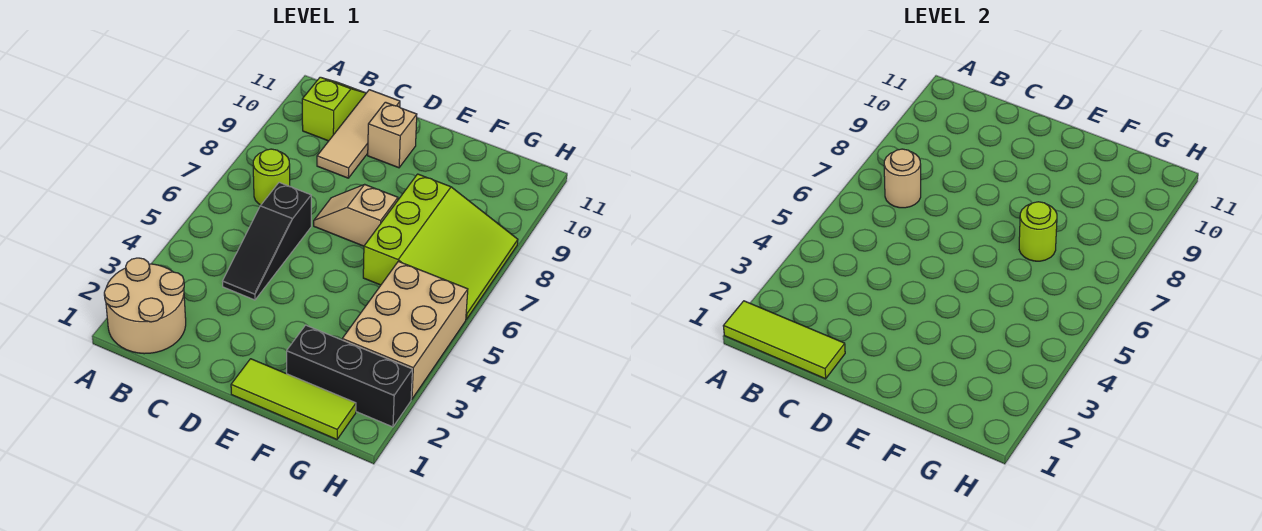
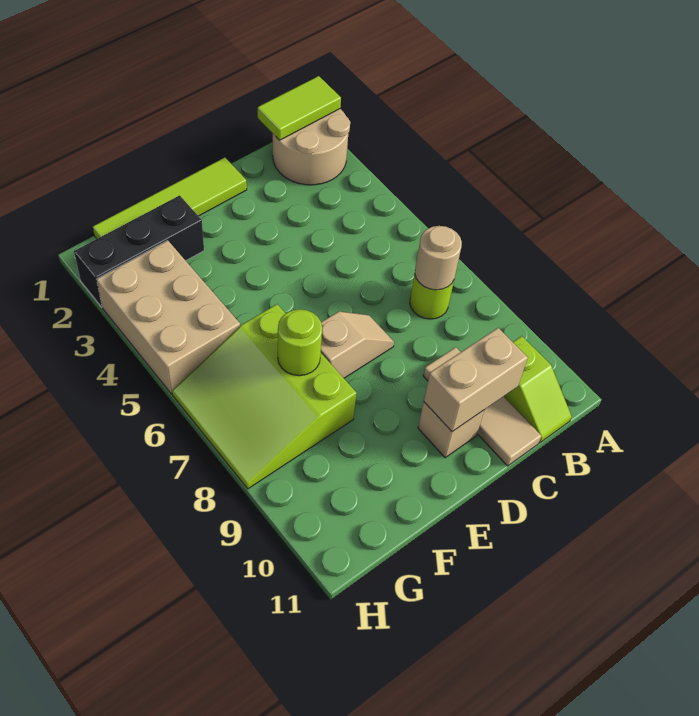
lime 1x3 tile [724,301,845,379] -> lime 1x2 tile [258,76,341,140]
black 1x3 slope [222,182,311,300] -> none
none -> tan 1x2 brick [424,328,528,432]
lime 1x3 tile [231,359,356,439] -> lime 1x4 tile [93,158,247,239]

